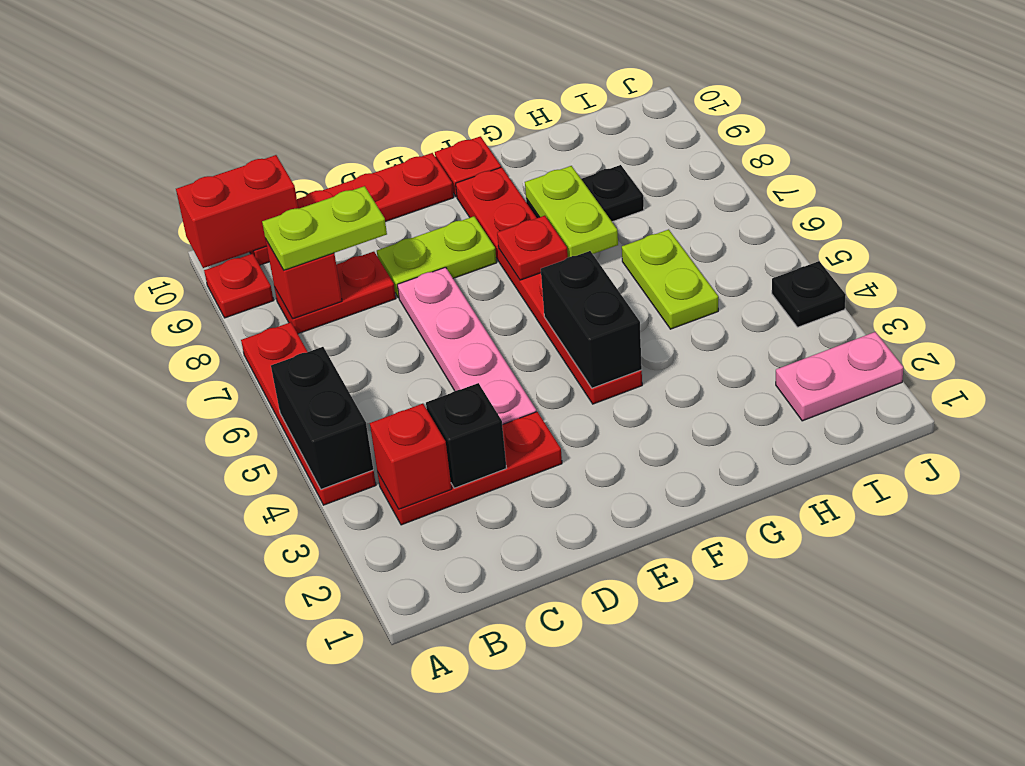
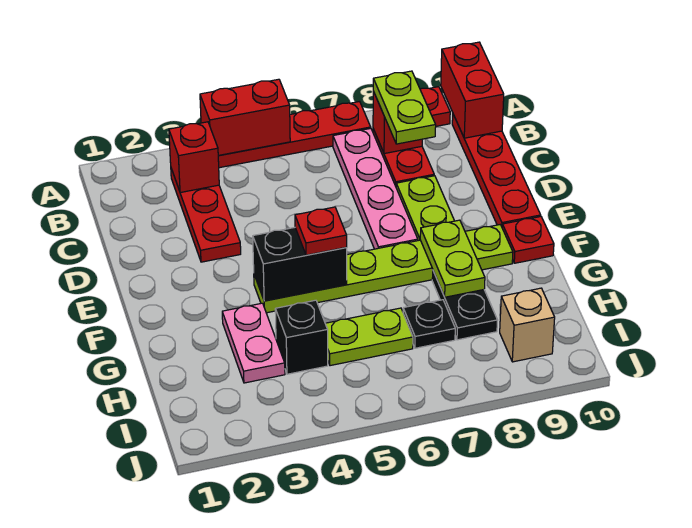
black 1x2 brick [271,347,373,489] -> red 1x2 brick [200,79,290,155]
black 1x1 brick [426,383,506,488] -> black 1x1 brick moved to [275,300,328,374]
pink 1x4 plate [397,267,536,425] -> pink 1x4 plate turned to [333,128,418,249]
red 1x6 plate [456,167,642,404] -> lime 1x6 plate [254,225,513,313]
red 1x1 plate [497,216,568,280] -> red 1x1 plate moved to [295,207,347,255]
lime 1x2 plate [525,166,618,257] -> lime 1x2 plate turned to [420,220,485,297]
pink 1x2 plate [776,332,903,421] -> pink 1x2 plate moved to [222,303,285,383]
none -> tan 1x1 brick [500,288,555,362]
black 1x1 plate [772,261,846,327] -> black 1x1 plate moved to [403,300,455,348]

